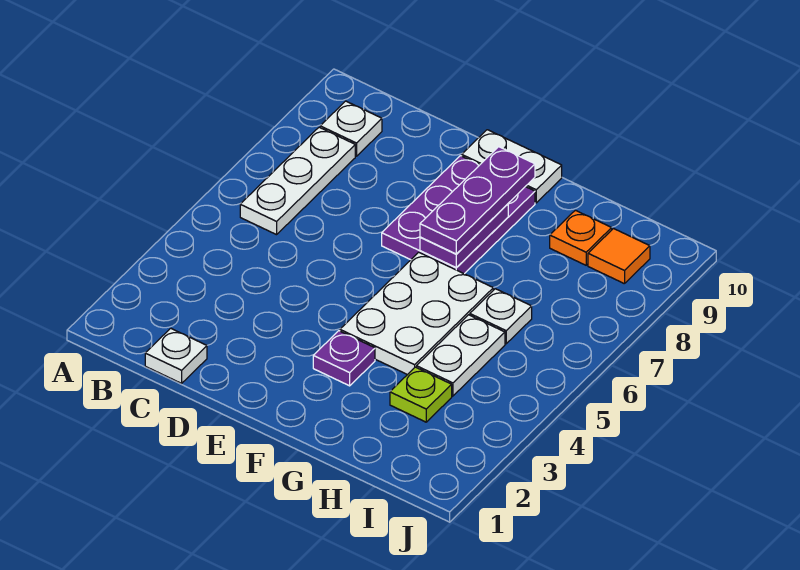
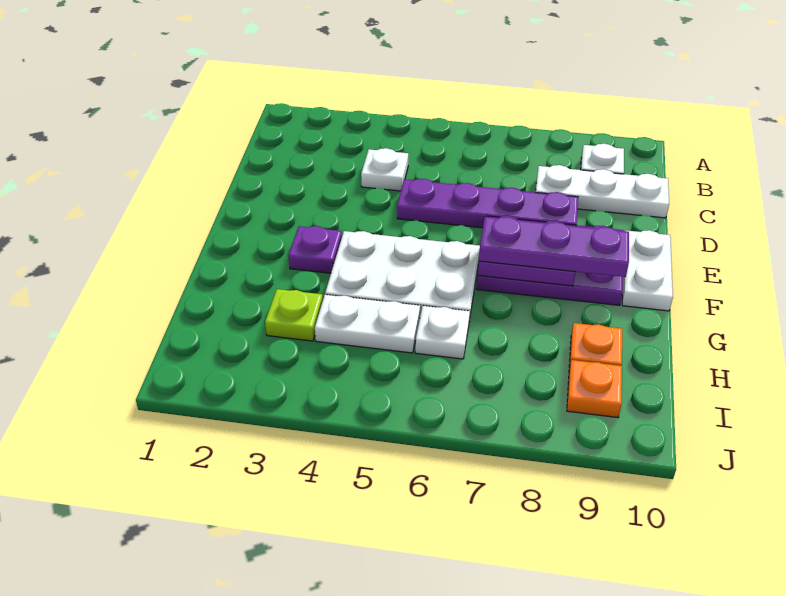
white 1x3 plate [240,127,355,235] -> white 1x3 plate moved to [536,165,669,218]
white 1x1 plate [145,328,207,383] -> white 1x1 plate moved to [361,148,408,191]
none -> purple 1x4 plate [397,179,578,228]
orange 1x1 tile [588,229,650,284] -> orange 1x1 plate [567,360,622,418]

